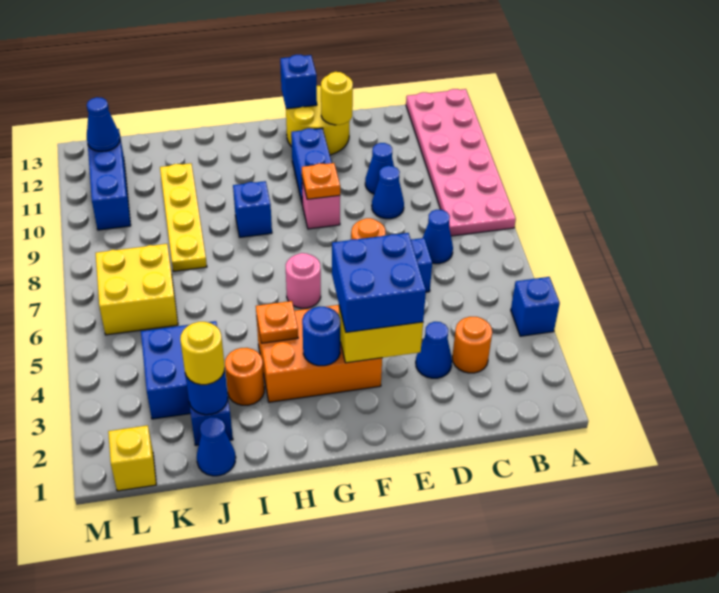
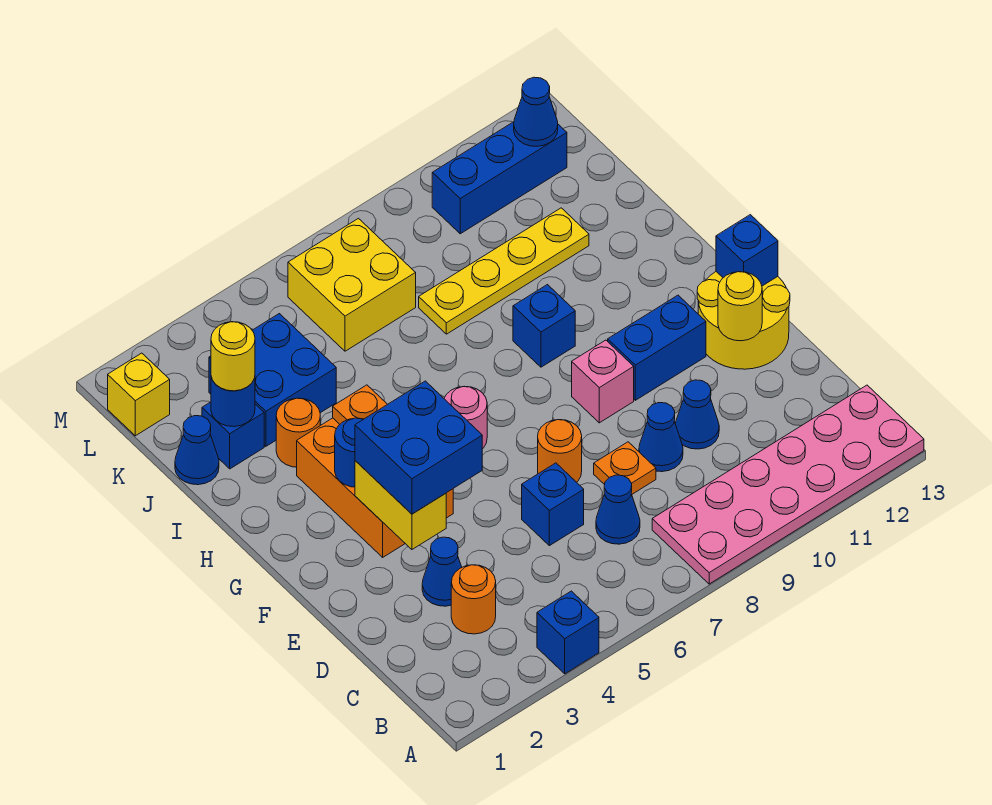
orange 1x1 plate [302,163,340,199] -> orange 1x1 plate moved to [594,442,656,494]

